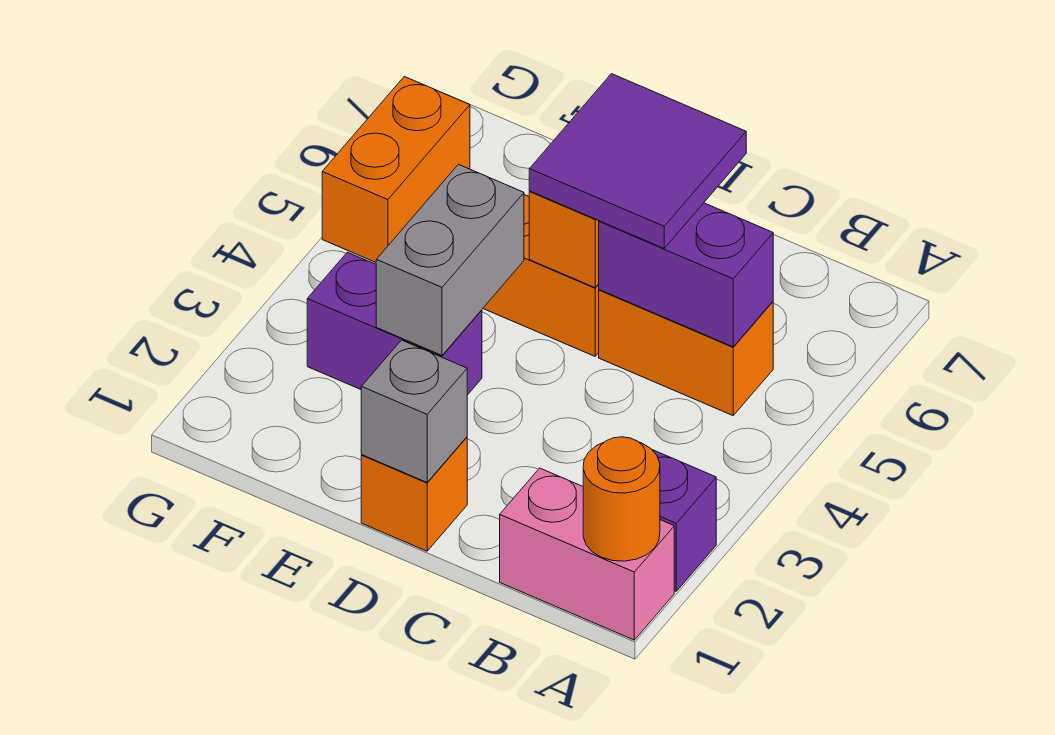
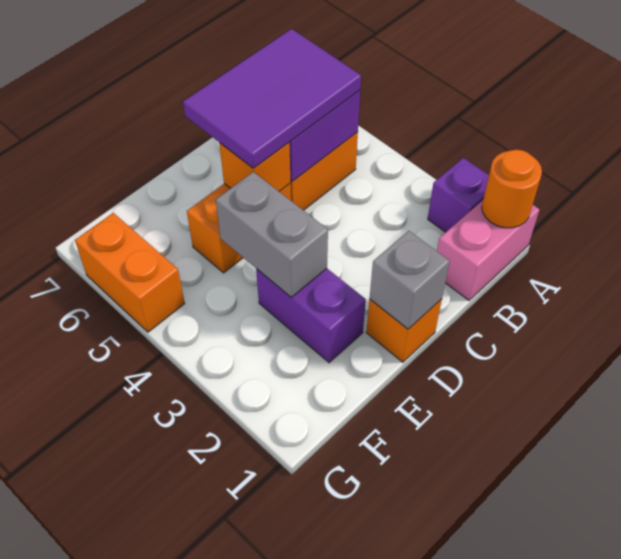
purple 2x2 tile [529,74,746,248] -> purple 2x3 tile [183,29,361,168]
purple 1x2 brick [307,252,482,395] -> purple 1x2 brick turned to [256,268,366,363]

